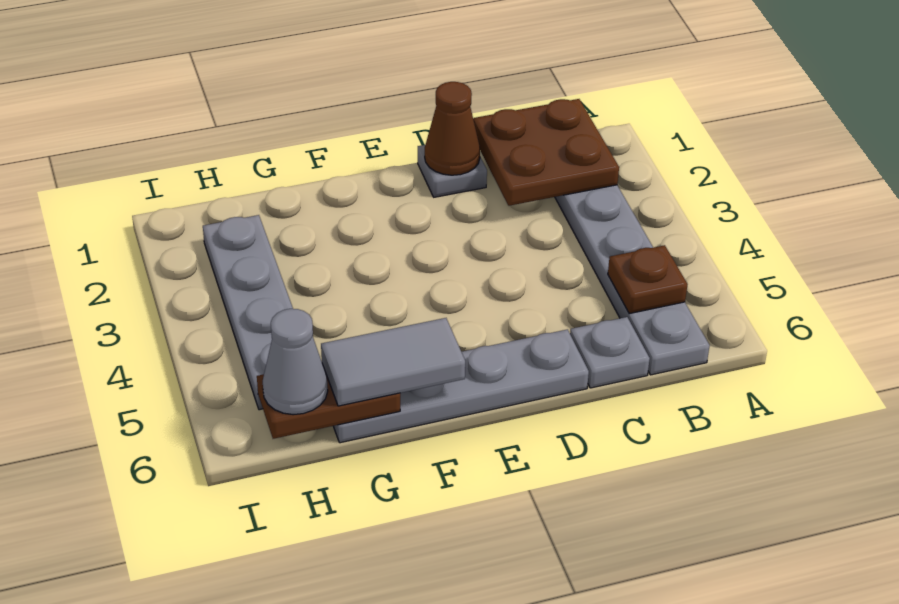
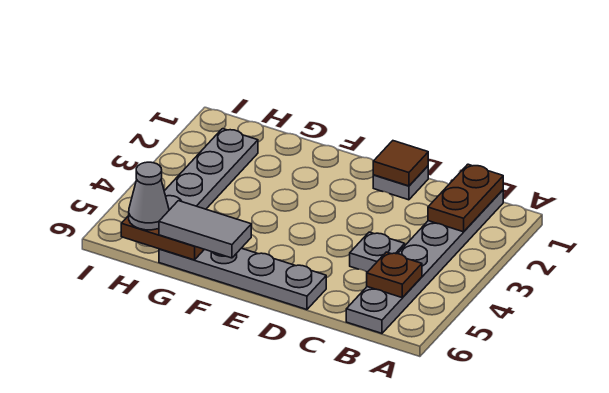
brown 2x2 plate [473,99,619,206] -> brown 1x2 plate [428,164,503,232]
grey 1x1 plate [570,317,650,388] -> grey 1x1 plate moved to [350,232,405,272]
brown 1x1 cone [425,82,480,175] -> brown 1x1 tile [373,141,428,186]

